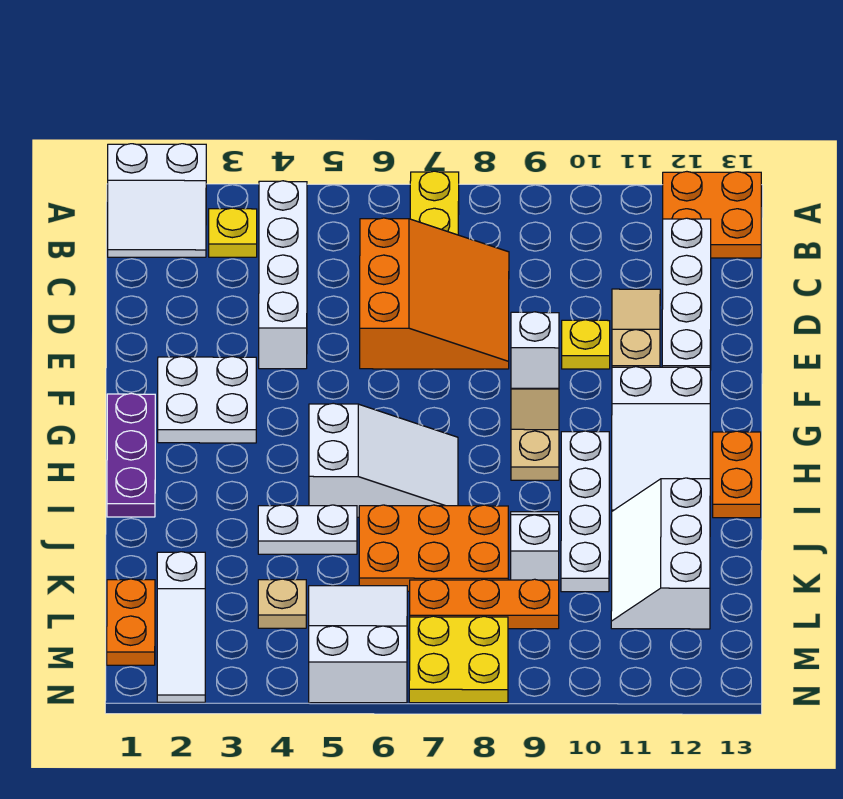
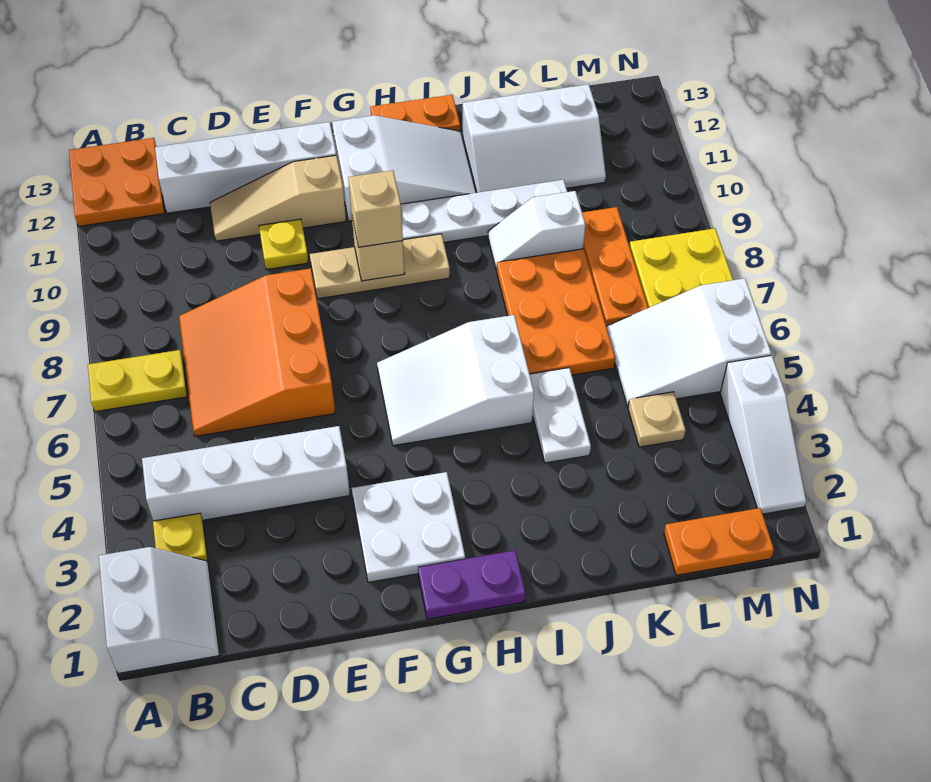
orange 3x3 slope [360,218,509,369] -> orange 3x3 slope turned to [179,268,335,436]
purple 1x3 plate [107,393,155,517] -> purple 1x2 plate [418,550,526,619]
white 1x1 brick [511,312,559,388] -> tan 1x1 brick [348,170,403,247]
white 2x3 slope [309,403,458,517] -> white 2x3 slope turned to [377,315,534,446]
white 1x3 slope [157,552,205,702] -> white 1x3 slope turned to [720,355,806,514]

